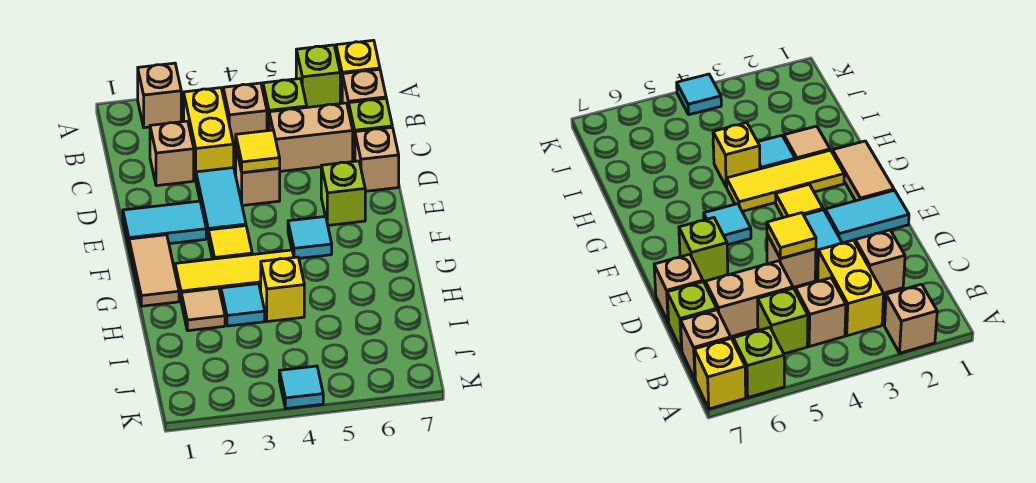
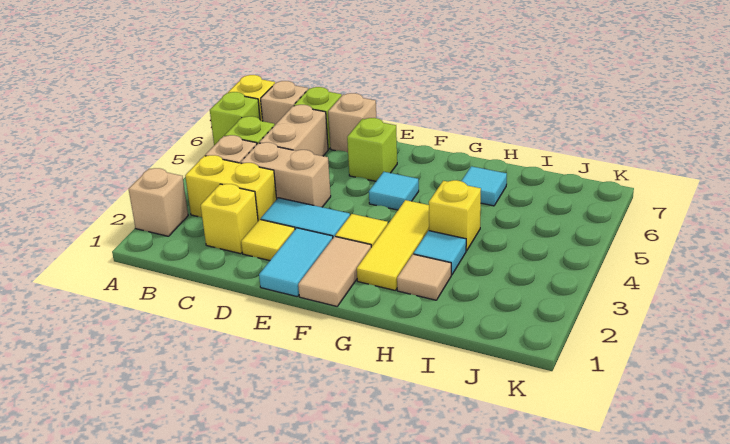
tan 1x1 brick [150,121,194,186] -> yellow 1x1 brick [201,184,258,254]
tan 1x1 brick [236,149,280,206] -> tan 1x2 brick [241,142,331,207]
yellow 1x1 tile [236,130,280,173] -> yellow 1x1 tile moved to [241,220,295,261]
tan 1x2 tile [129,235,179,306] -> tan 1x2 tile turned to [298,236,371,306]
cyan 1x1 tile [279,366,323,408] -> cyan 1x1 tile moved to [462,166,507,206]

